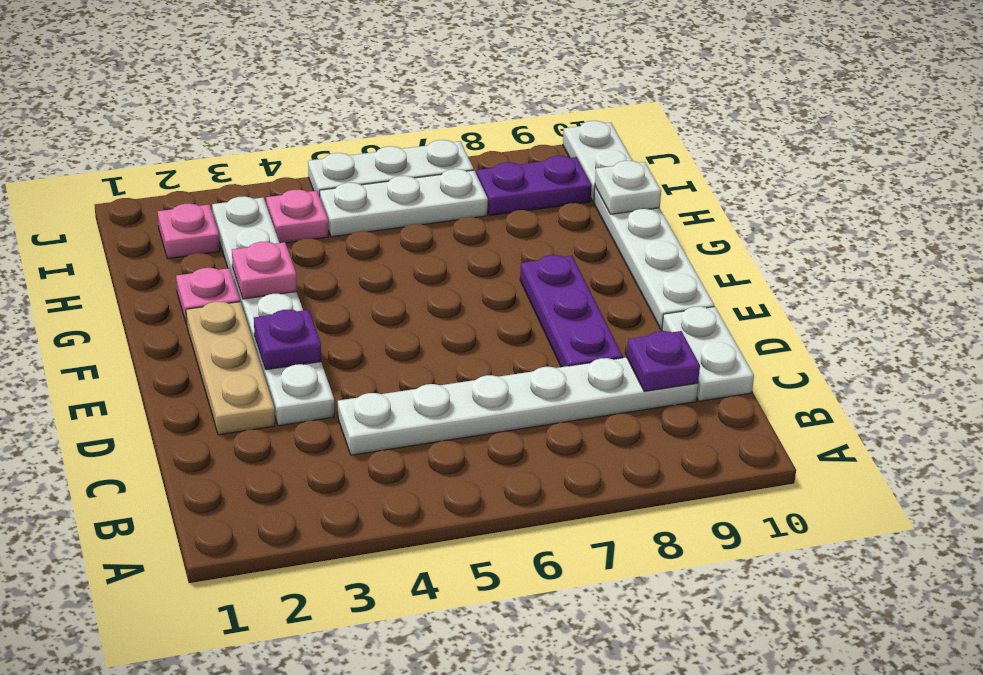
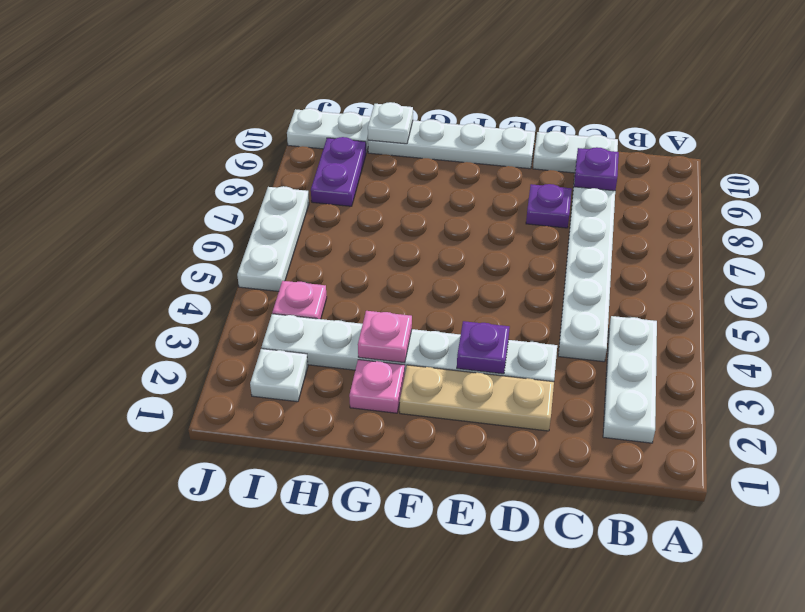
purple 1x3 plate [520,255,623,367] -> purple 1x1 plate [526,184,572,228]
pink 1x1 plate [158,204,220,259] -> white 1x1 plate [250,349,308,402]
white 1x3 plate [320,169,488,237] -> white 1x3 plate moved to [603,316,657,443]

